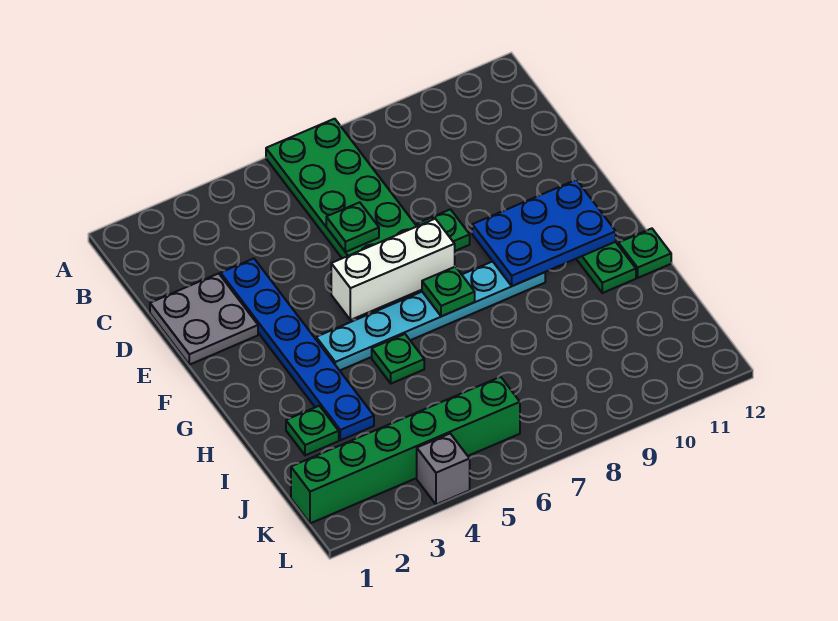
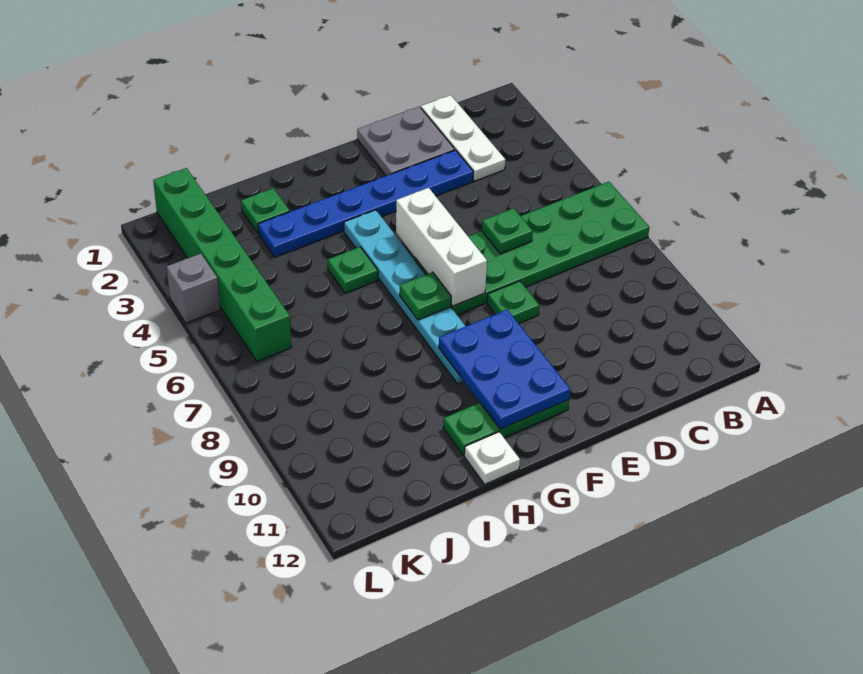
none -> white 1x3 plate [421,95,505,181]
green 1x1 plate [618,228,671,278] -> white 1x1 plate [464,432,520,484]

